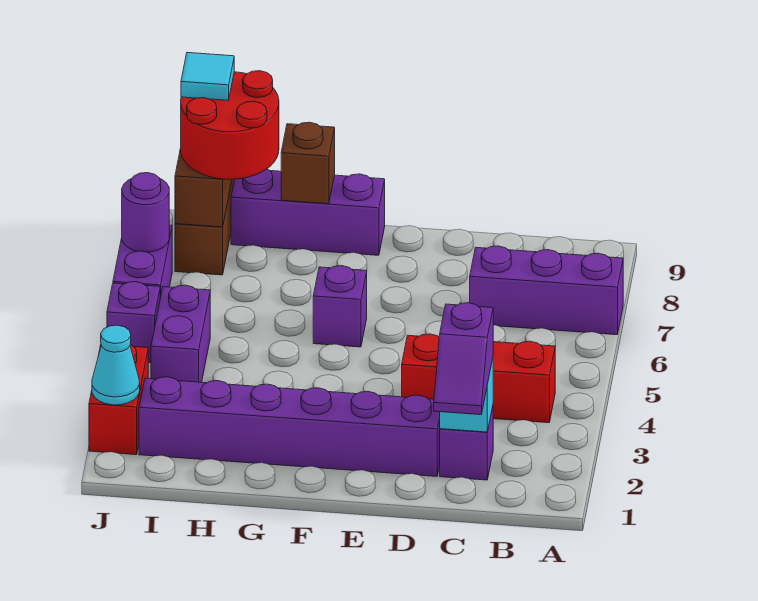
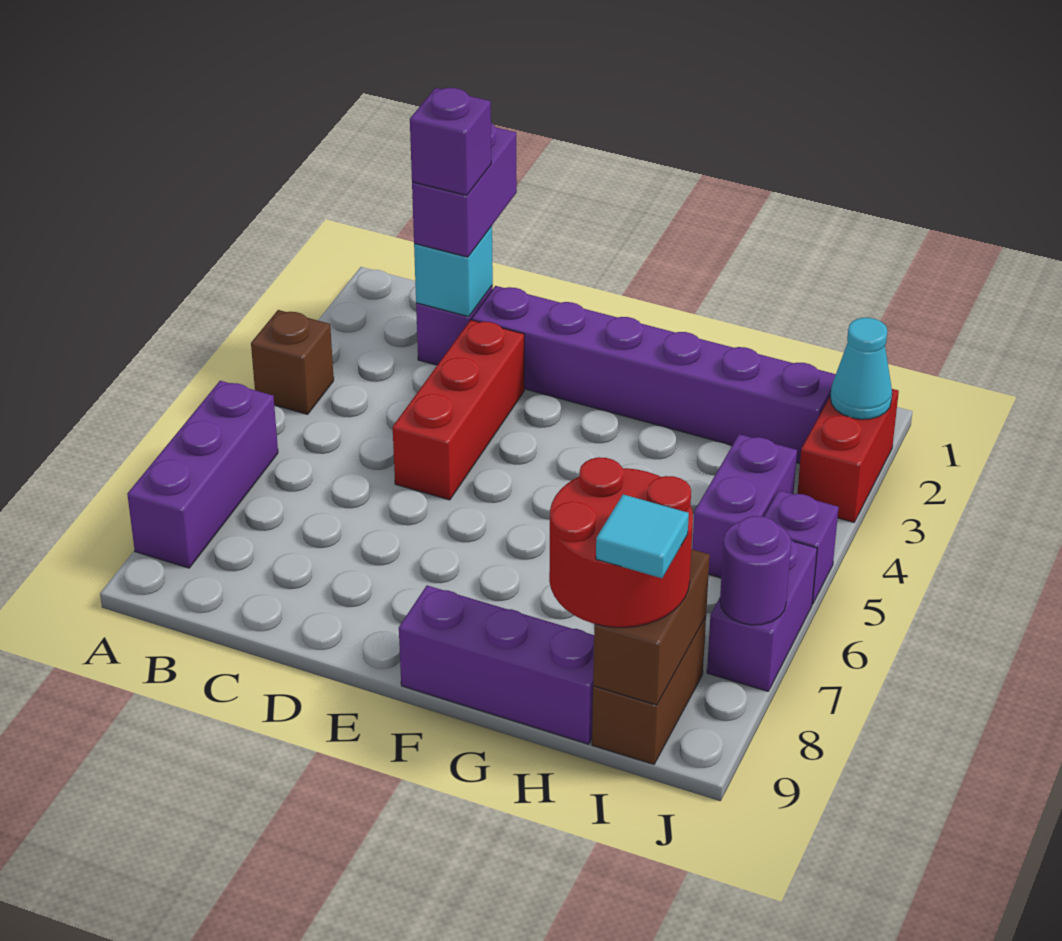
purple 1x3 brick [470,246,623,335] -> purple 1x3 brick turned to [127,381,278,568]
red 1x3 brick [402,334,555,423] -> red 1x3 brick turned to [393,320,524,500]
purple 1x2 slope [434,303,493,415] -> purple 1x2 brick [412,123,517,257]
purple 1x1 brick [313,266,367,347] -> purple 1x1 brick moved to [410,88,491,195]
brown 1x1 brick [281,122,335,204] -> brown 1x1 brick moved to [251,310,334,414]

